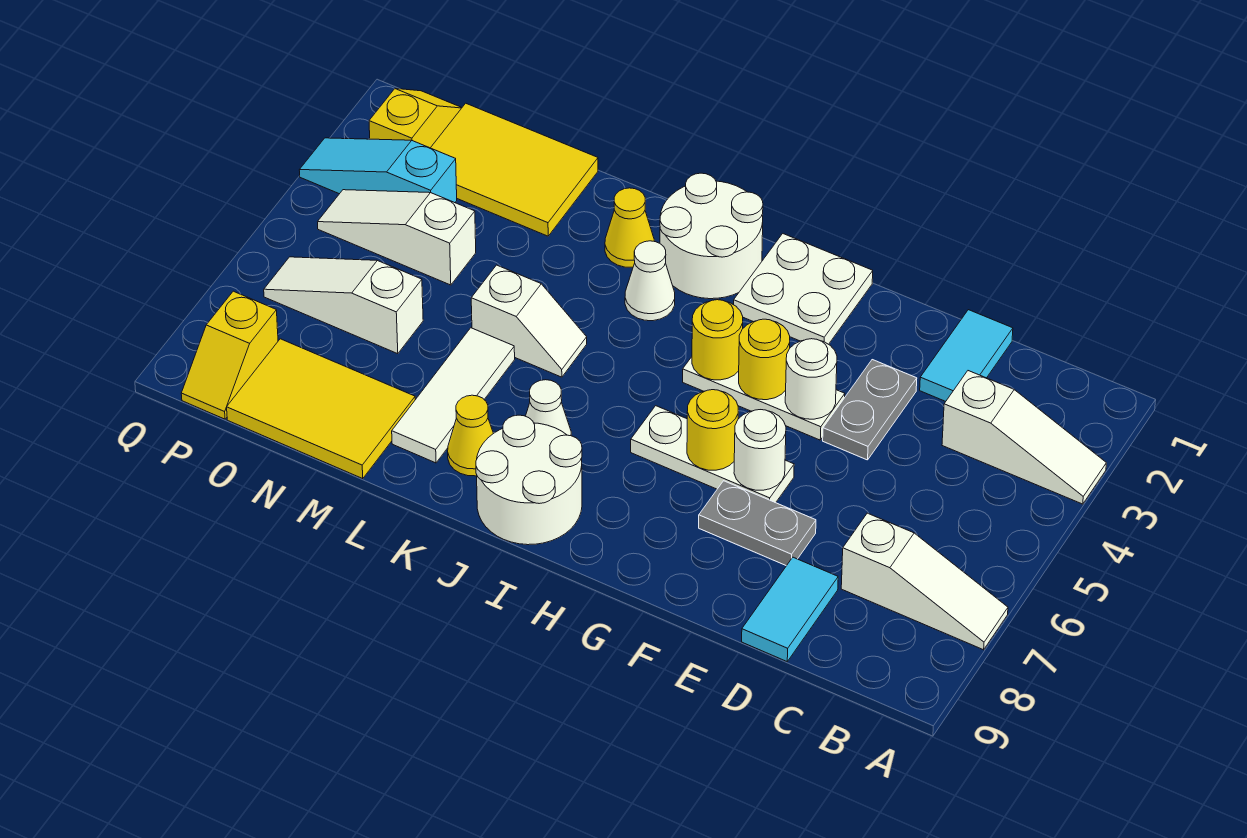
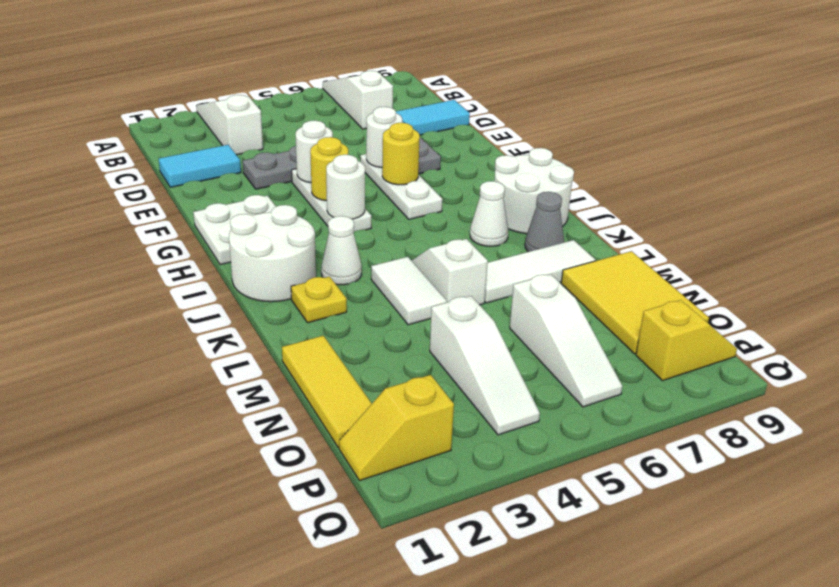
yellow 1x1 round brick [692,300,743,380] -> white 1x1 round brick [326,155,365,219]
yellow 1x1 cone [605,188,654,267] -> yellow 1x1 plate [291,277,347,323]
none -> white 1x2 tile [371,257,447,325]
yellow 1x1 cone [448,395,493,476] -> grey 1x1 cone [525,192,564,252]
yellow 2x3 tile [431,103,598,236] -> yellow 1x3 tile [282,336,372,448]
cyan 1x3 slope [299,138,457,203] -> none

